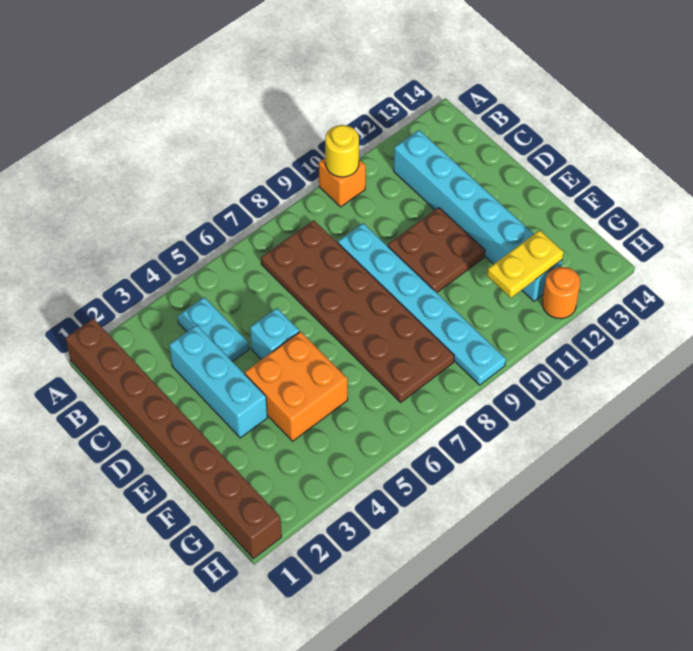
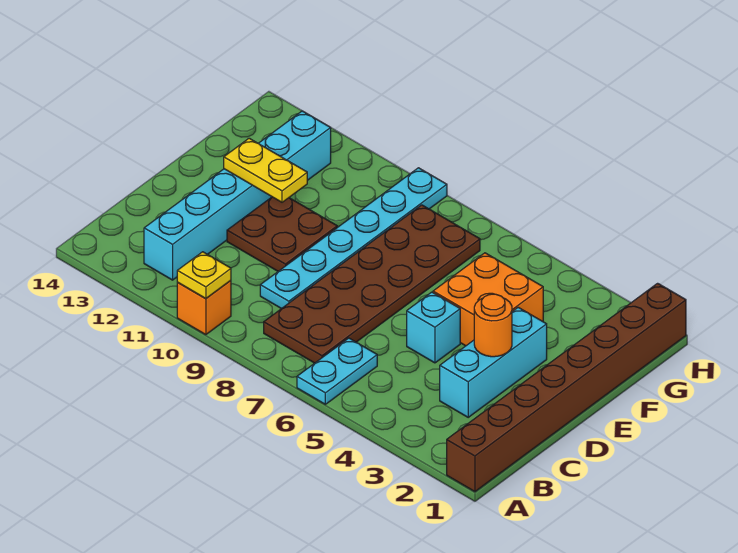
yellow 1x1 round brick [325,125,359,177] -> yellow 1x1 plate [177,252,231,298]
cyan 1x2 plate [178,297,249,362] -> cyan 1x2 plate moved to [297,338,377,404]
yellow 1x2 plate [487,230,563,298] -> yellow 1x2 plate moved to [224,138,307,202]
orange 1x1 round brick [542,267,580,319] -> orange 1x1 round brick moved to [474,294,512,357]

